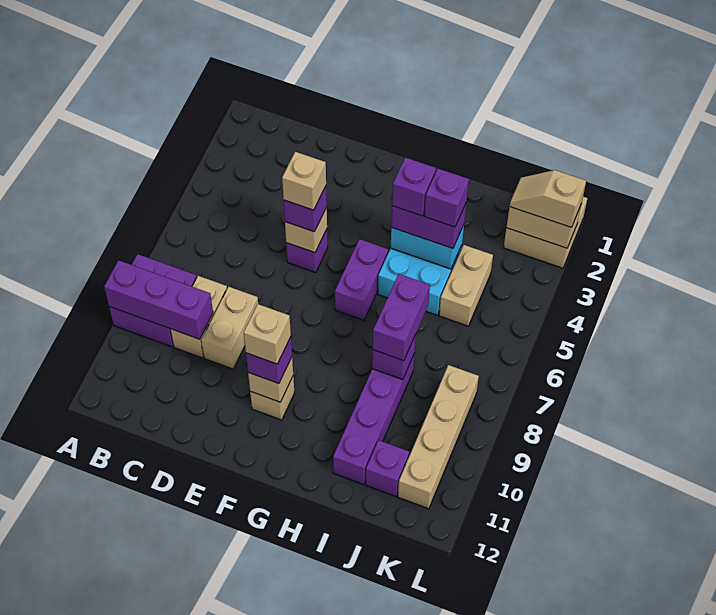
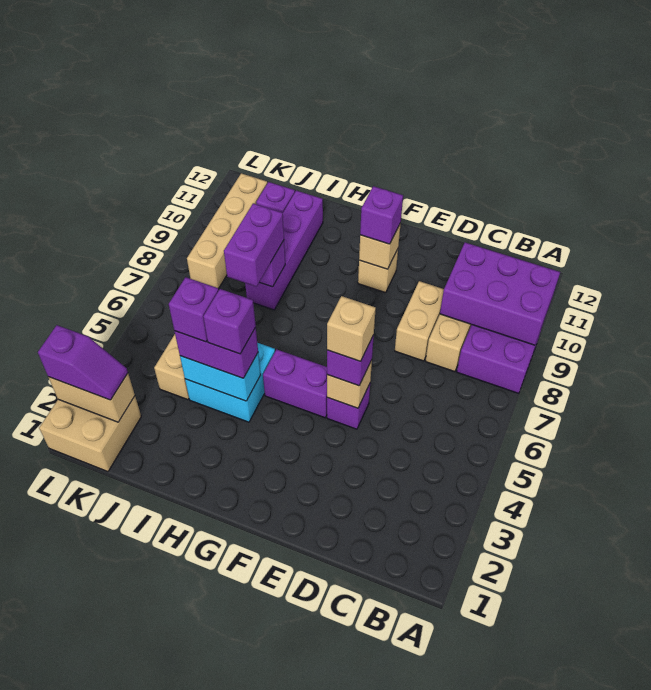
purple 1x3 brick [104,260,213,339] -> purple 2x3 brick [440,242,560,345]
tan 1x1 brick [244,304,291,364] -> none
purple 1x2 brick [335,239,388,320] -> purple 1x2 brick turned to [263,349,327,418]
tan 1x2 slope [510,170,586,227] -> purple 1x2 slope [38,325,128,400]

